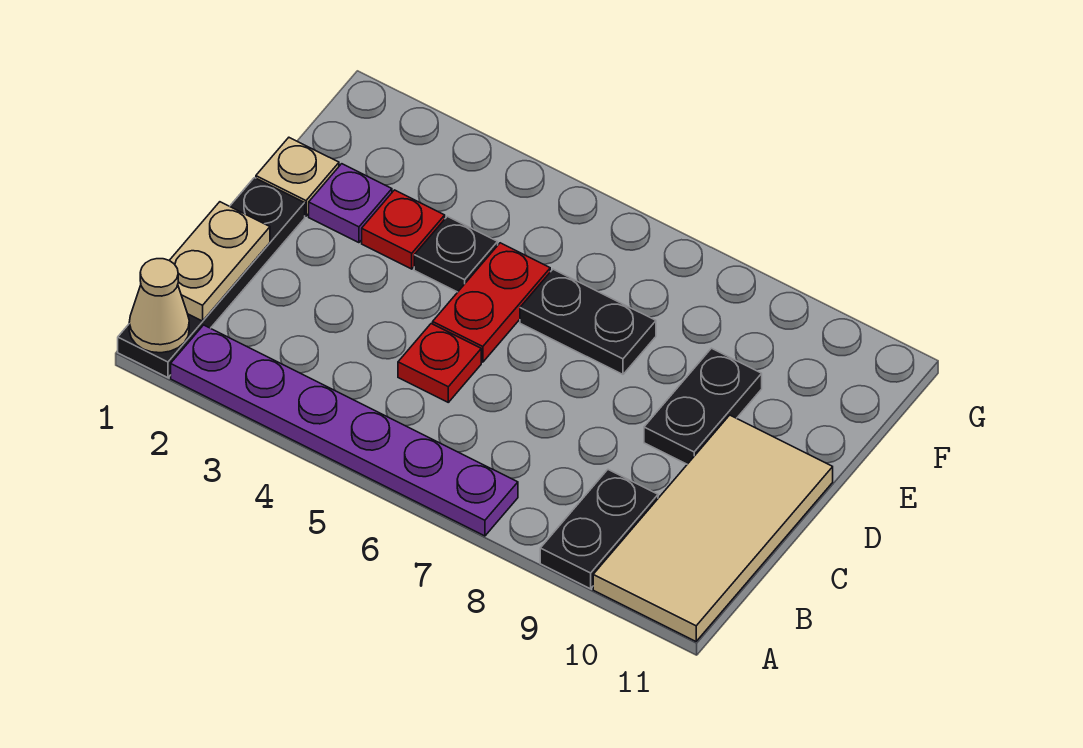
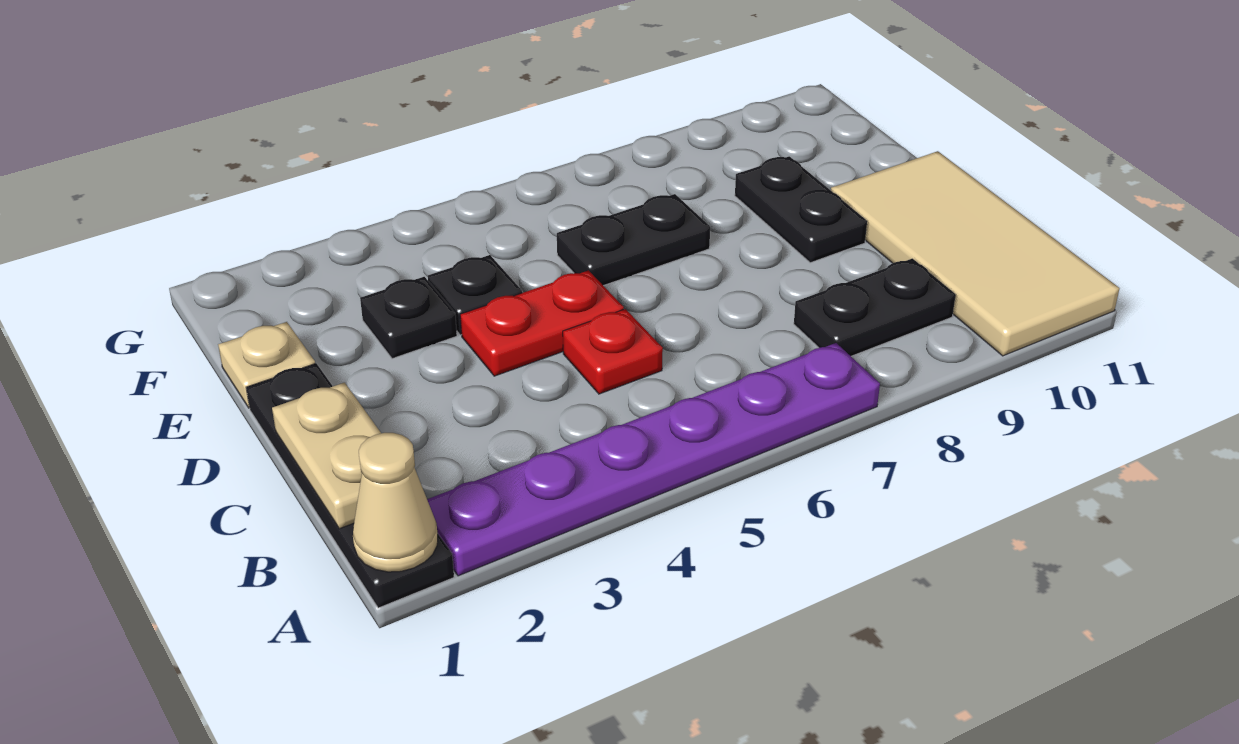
black 1x2 plate [540,470,658,589] -> black 1x2 plate turned to [794,258,956,356]
red 1x2 plate [433,243,550,362] -> red 1x2 plate turned to [460,270,624,376]
purple 1x1 plate [309,164,392,243] -> none
red 1x1 plate [362,190,445,269] -> black 1x1 plate [360,277,457,359]

